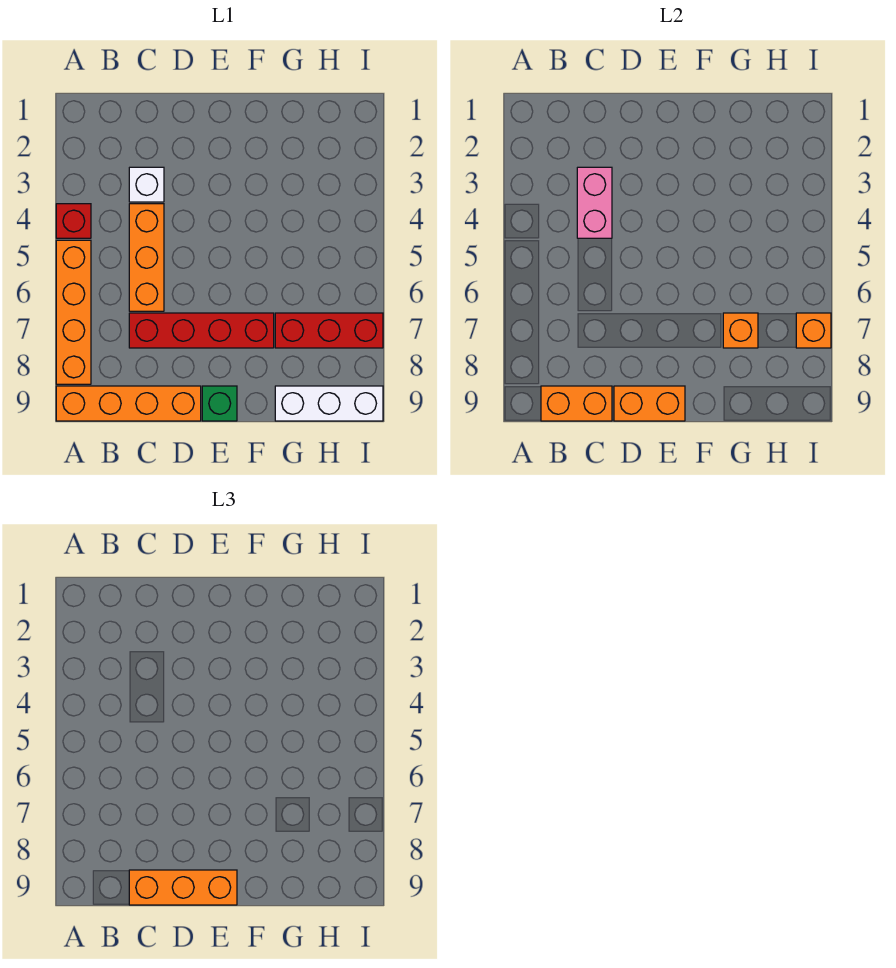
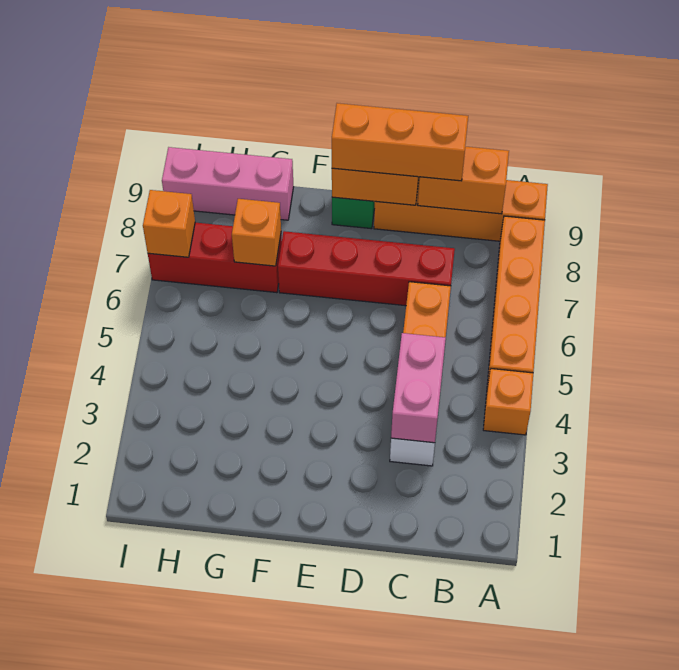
red 1x1 brick [56,204,91,238] -> orange 1x1 brick [483,368,533,435]
white 1x3 brick [275,386,383,421] -> pink 1x3 brick [162,147,294,220]

